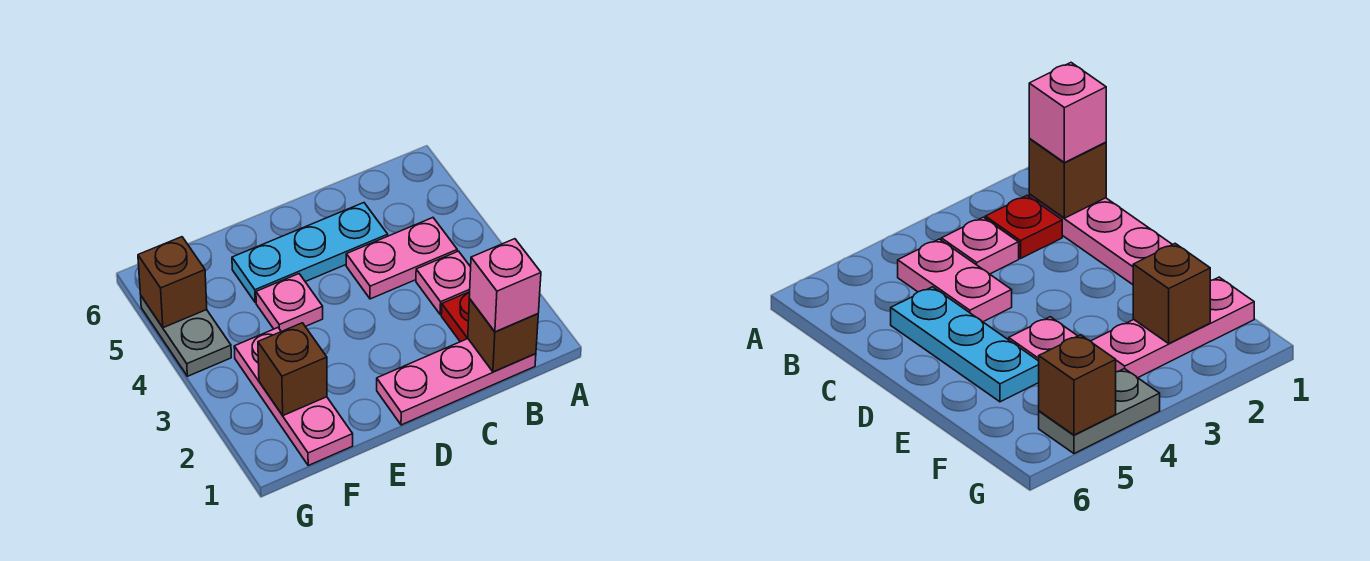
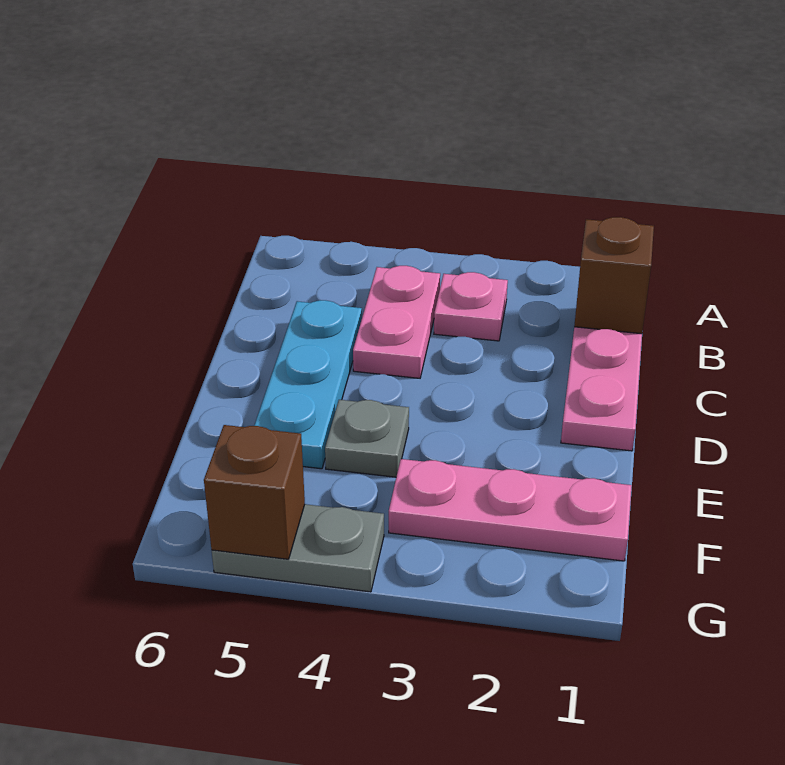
pink 1x1 brick [469,239,541,332] -> none
red 1x1 plate [441,292,470,342] -> none
pink 1x1 plate [256,274,323,332] -> grey 1x1 plate [325,400,409,477]
brown 1x1 brick [258,323,327,415] -> none

